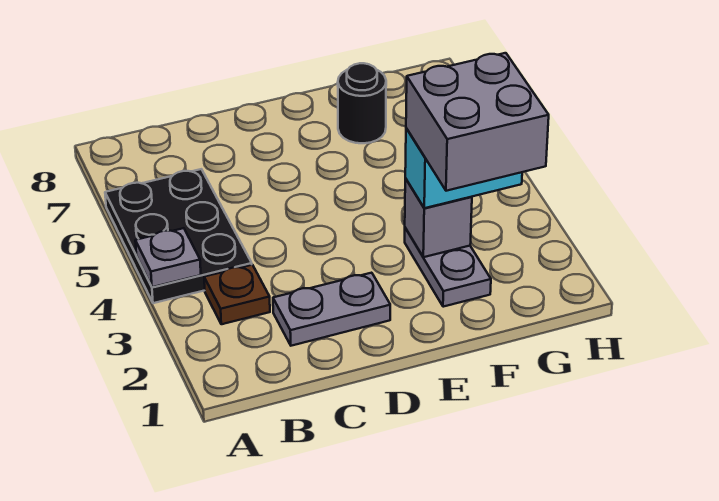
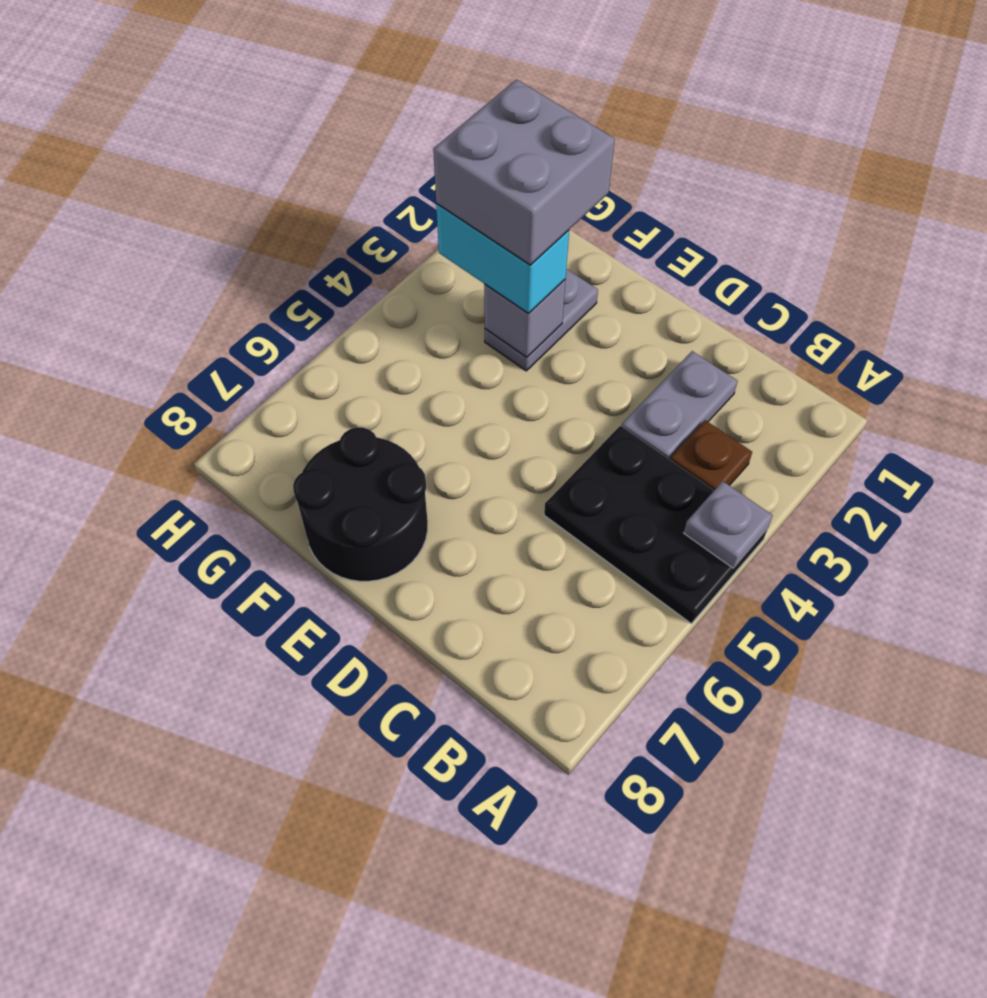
black 2x3 plate [105,169,252,303] -> black 2x3 plate turned to [544,426,768,624]
grey 1x2 plate [273,273,390,346] -> grey 1x2 plate turned to [622,351,738,460]
black 1x1 round brick [338,63,386,143] -> black 2x2 round brick [293,427,428,581]

